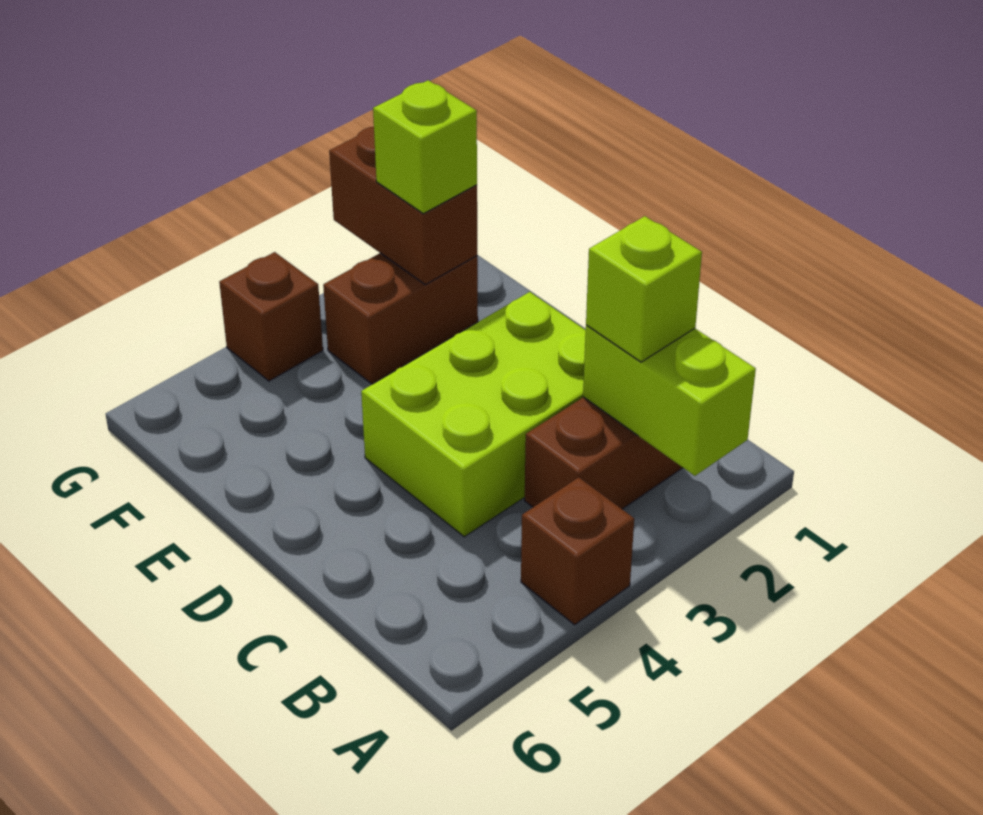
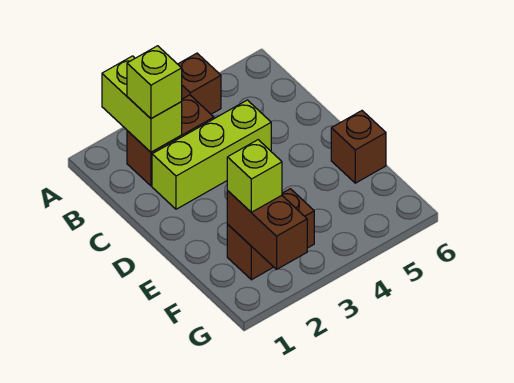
lime 2x3 brick [361,292,586,537] -> lime 1x3 brick [152,100,271,209]
brown 1x1 brick [219,252,323,381] -> brown 1x1 brick moved to [331,111,386,183]

